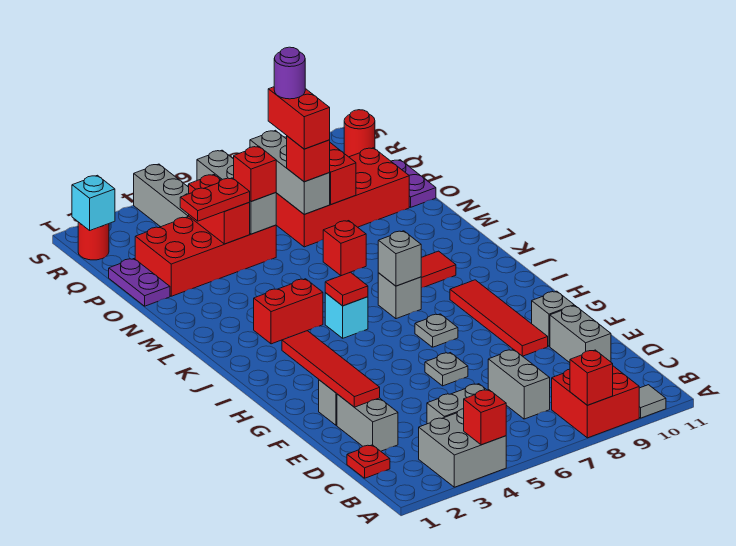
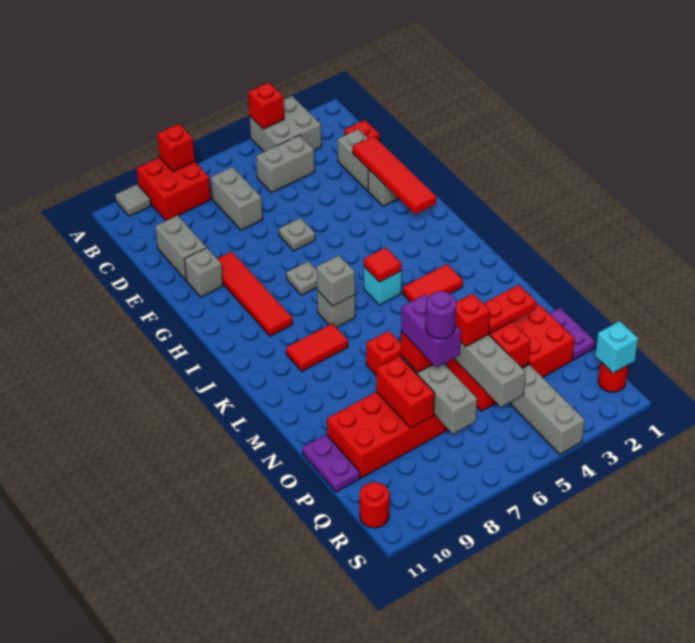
red 1x2 brick [254,279,323,344] -> red 1x2 tile [403,264,463,302]
red 1x2 brick [268,87,330,149] -> purple 1x2 brick [401,294,461,367]

